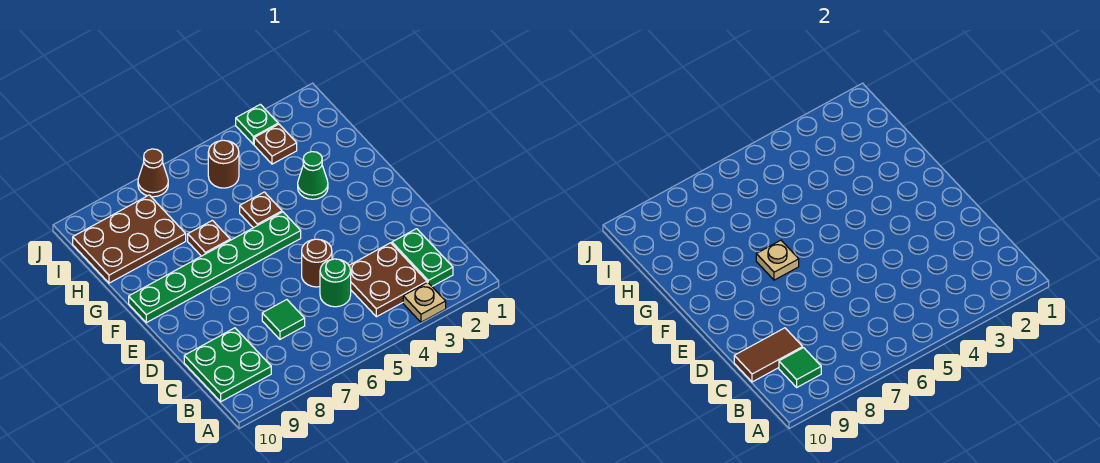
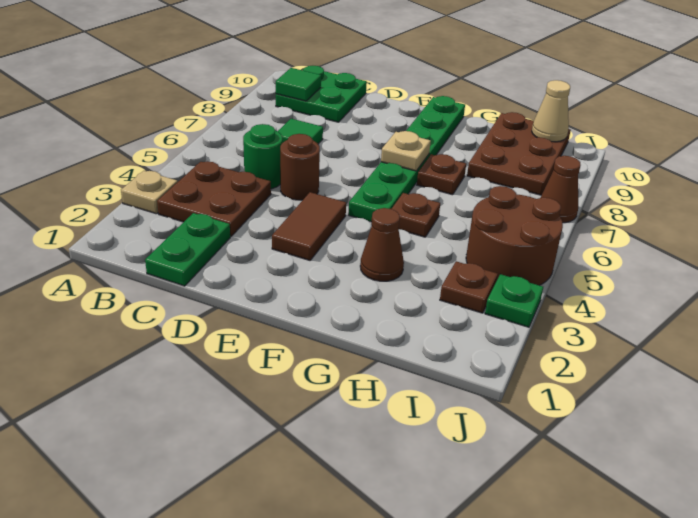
green 1x2 plate [392,229,453,286] -> green 1x2 plate turned to [145,213,230,286]
brown 1x2 tile [734,328,803,382] -> brown 1x2 tile moved to [272,192,346,260]
green 1x1 cone [298,152,328,199] -> brown 1x1 cone [360,208,404,281]
brown 1x1 round brick [208,140,239,188] -> brown 2x2 round brick [466,186,563,285]
none -> tan 1x1 cone [532,80,570,142]

